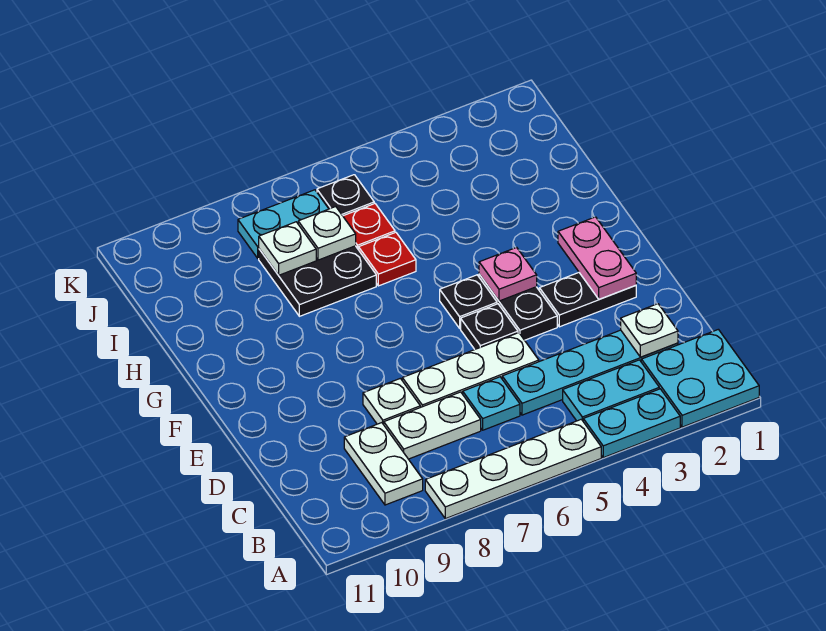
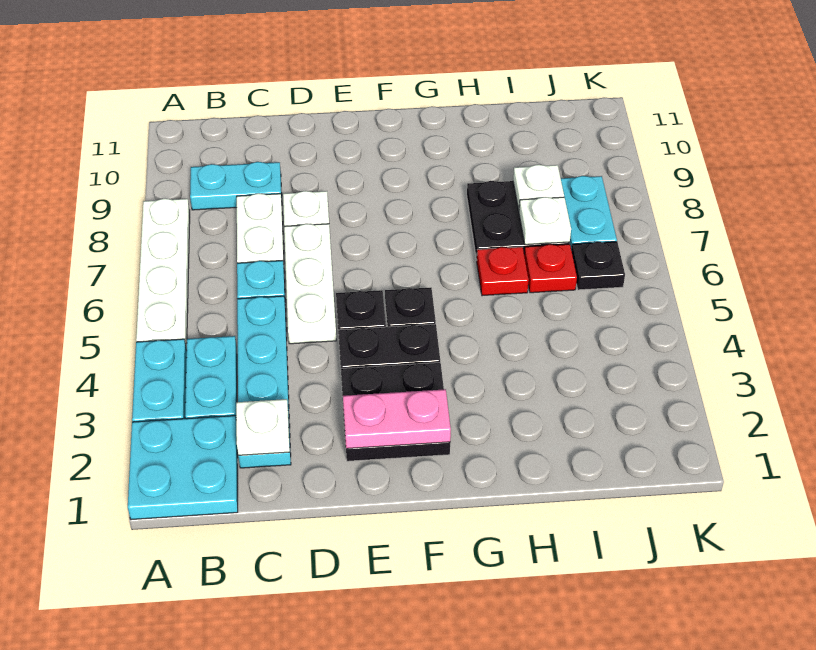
white 1x2 plate [344,423,423,505] -> cyan 1x2 plate [190,162,282,210]
black 1x2 plate [539,273,636,327] -> black 2x2 plate [341,363,450,461]
pink 1x1 plate [479,247,537,301] -> none

